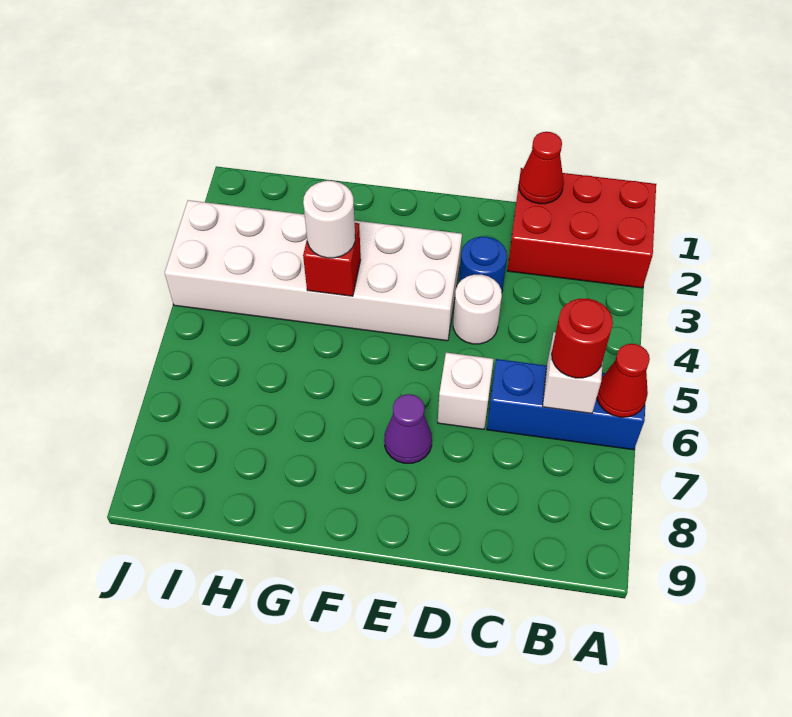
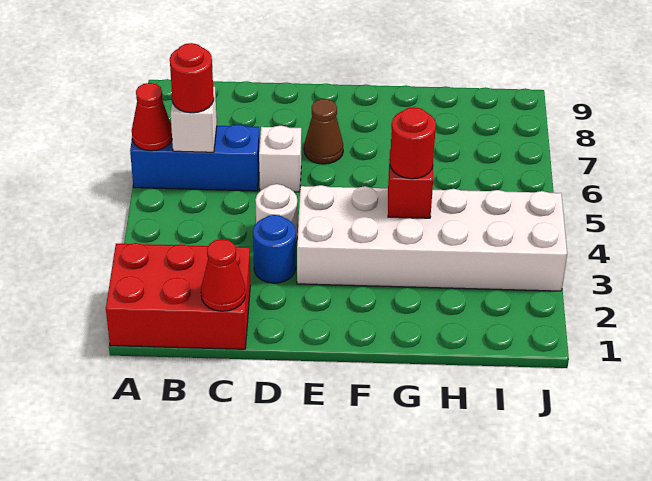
purple 1x1 cone [384,394,432,463] -> brown 1x1 cone [304,99,343,164]
white 1x1 round brick [303,181,355,258] -> red 1x1 round brick [390,107,436,179]

